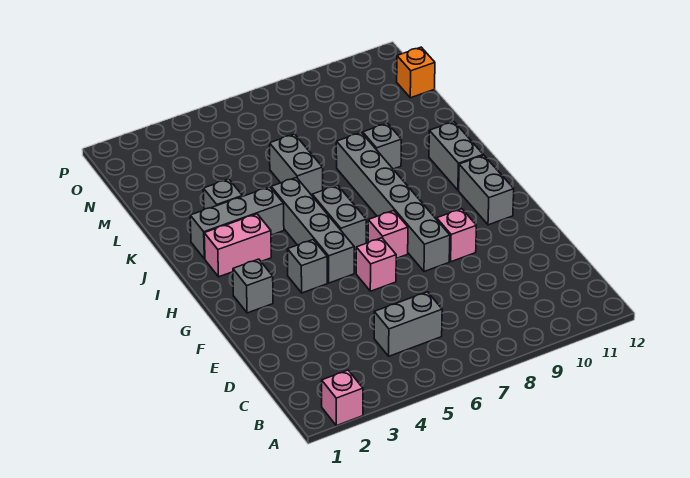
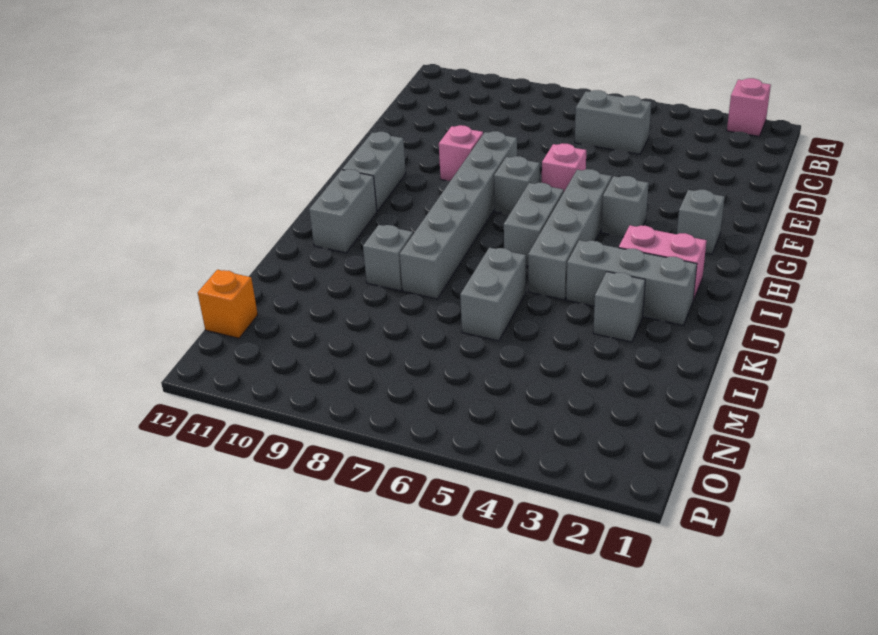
pink 1x1 brick [368,210,408,258] -> grey 1x1 brick [494,156,540,214]

